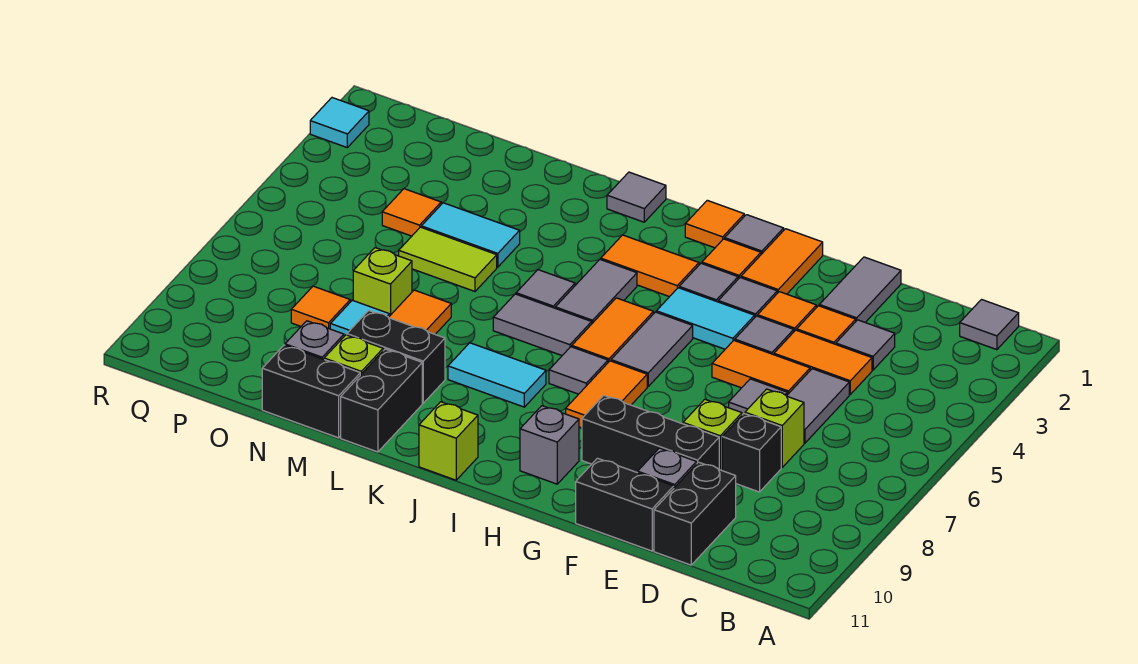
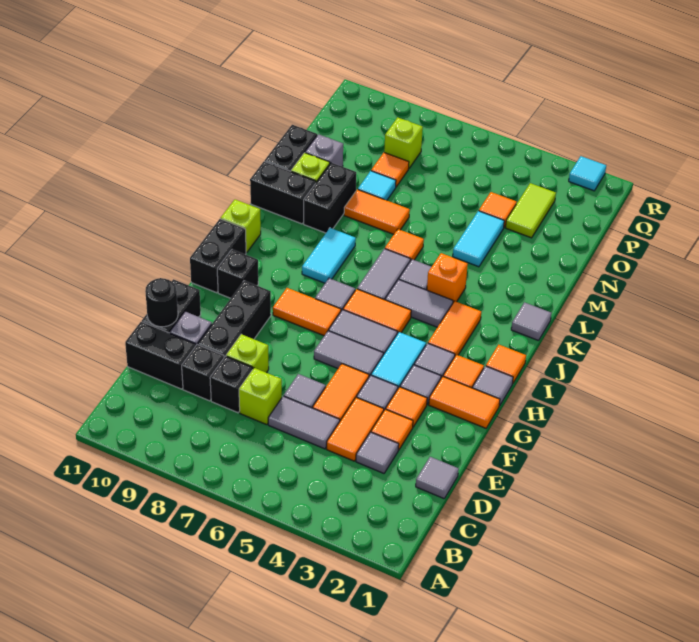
grey 1x1 tile [960,300,1019,350] -> grey 1x1 tile moved to [416,457,459,499]
none -> black 1x1 brick [182,345,224,401]
grey 1x2 tile [819,257,901,322] -> grey 1x2 tile moved to [314,331,383,377]
none -> black 1x1 round brick [145,278,178,327]
grey 1x1 brick [520,406,579,484] -> black 1x1 brick [217,249,258,298]
none -> black 1x2 brick [190,219,246,293]
none -> orange 1x1 brick [427,253,468,302]
none -> orange 1x1 tile [385,229,424,261]
lime 1x2 tile [399,227,497,291] -> lime 1x2 tile moved to [506,183,556,238]
lime 1x1 brick [353,248,412,316] -> lime 1x1 brick moved to [384,117,423,168]

